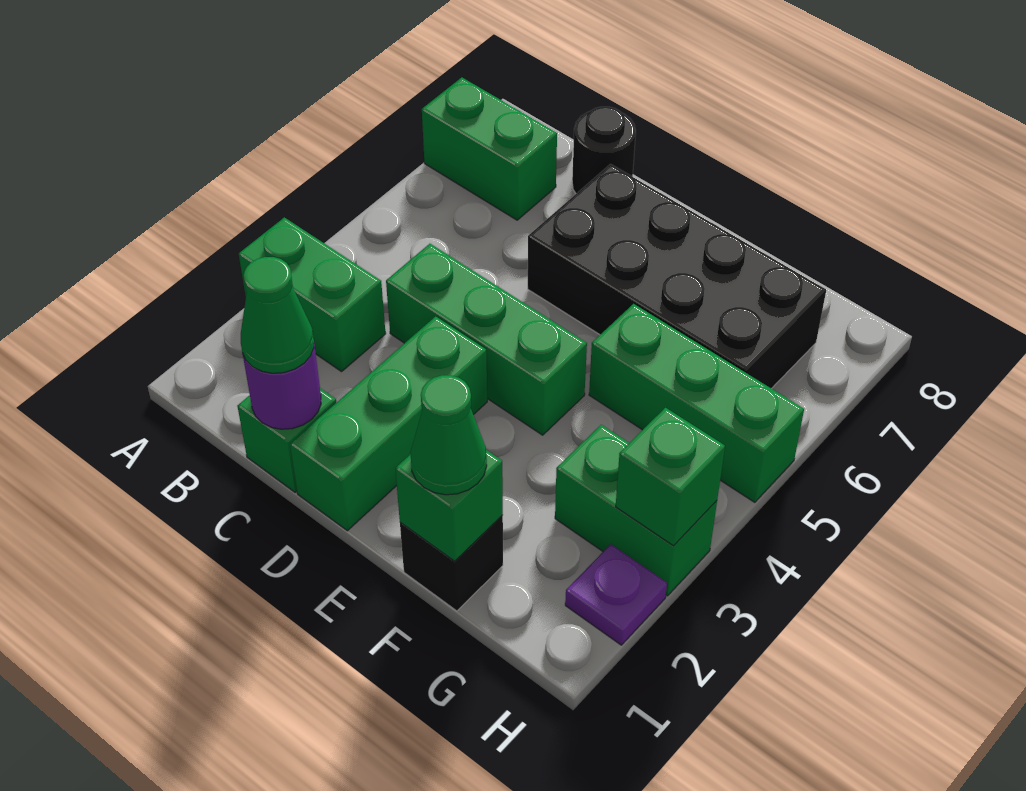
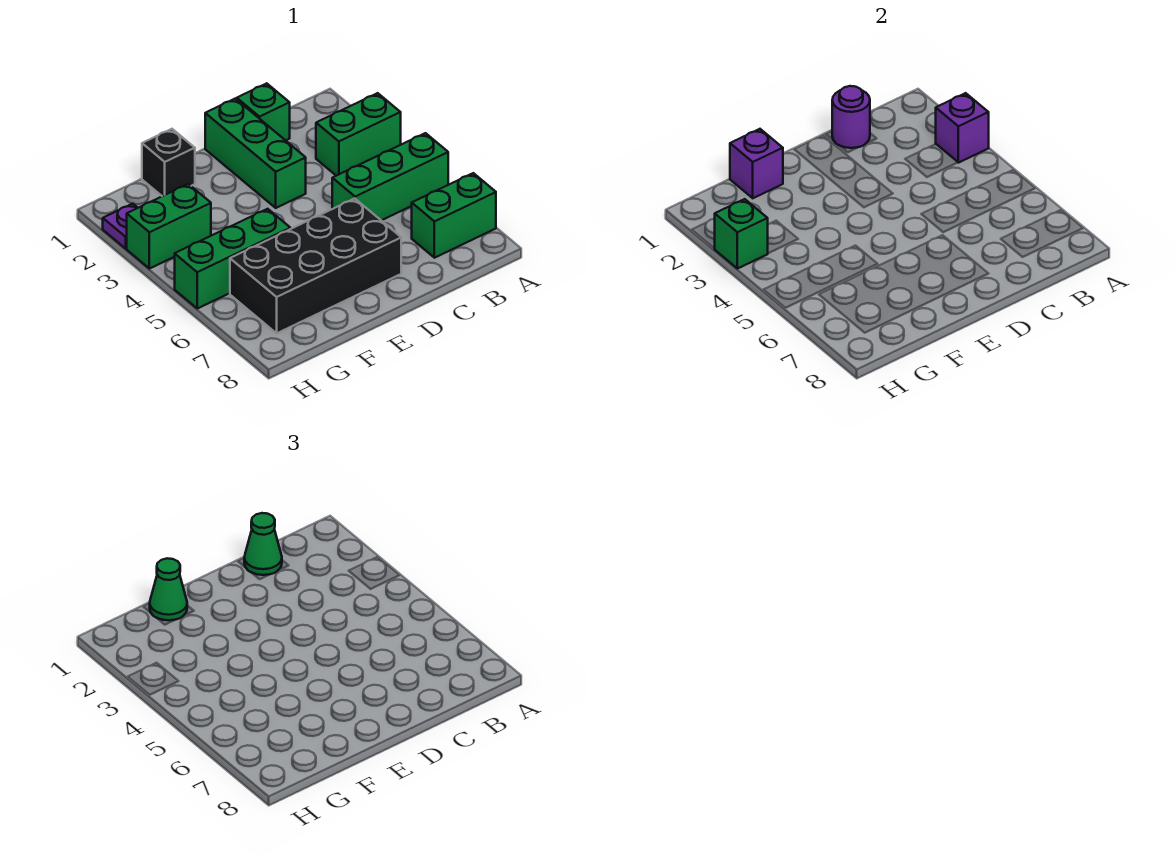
none -> purple 1x1 brick [936,93,989,163]
green 1x3 brick [386,244,587,435] -> green 1x3 brick moved to [332,133,448,220]
black 1x1 round brick [572,107,636,193] -> none
green 1x1 brick [395,450,503,561] -> purple 1x1 brick [730,129,783,198]

